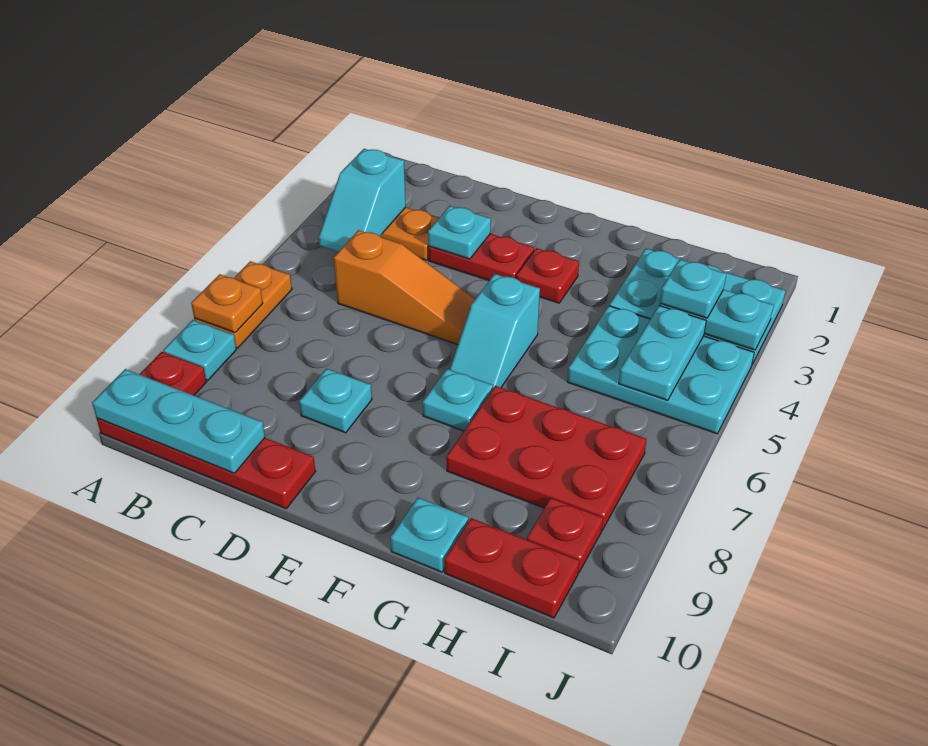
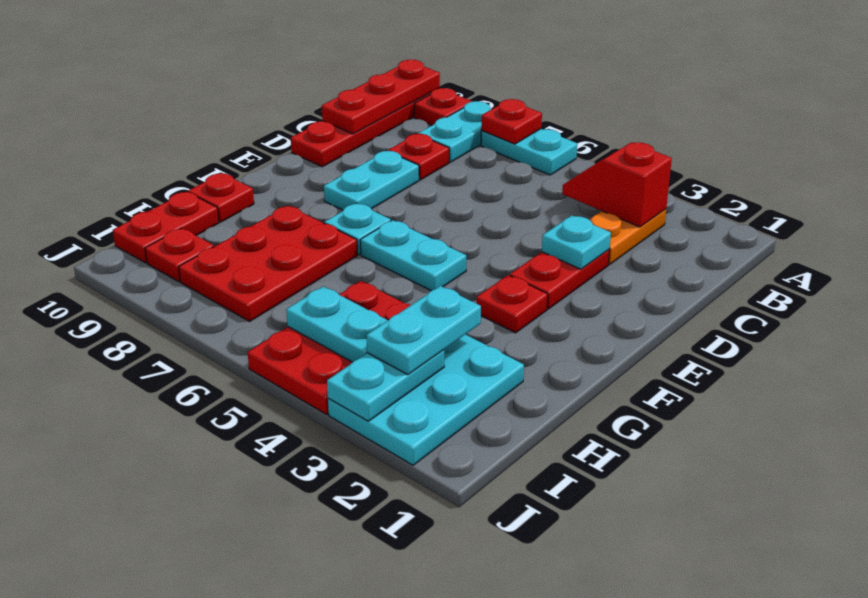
orange 1x2 plate [194,261,292,348] -> cyan 1x2 plate [481,129,577,175]
orange 1x1 plate [191,274,263,333] -> red 1x1 plate [481,99,542,144]
cyan 1x1 plate [163,320,236,380] -> cyan 1x2 plate [419,101,491,162]
cyan 1x3 plate [92,369,265,473] -> red 1x3 plate [322,60,440,134]
cyan 1x2 slope [319,149,406,252] -> red 1x2 slope [562,142,672,227]
orange 1x3 slope [334,230,475,345] -> none
none -> red 1x1 plate [388,133,449,180]
cyan 1x1 plate [299,369,372,433] -> cyan 1x2 plate [324,151,419,210]
cyan 1x2 slope [450,274,540,388] -> cyan 1x2 plate [360,220,466,291]
cyan 1x1 plate [390,498,468,572] -> red 1x1 plate [188,173,254,222]
cyan 2x3 plate [567,306,754,434] -> red 2x3 plate [248,281,411,414]
cyan 1x1 plate [660,260,726,318] -> cyan 1x2 plate [367,286,481,375]

